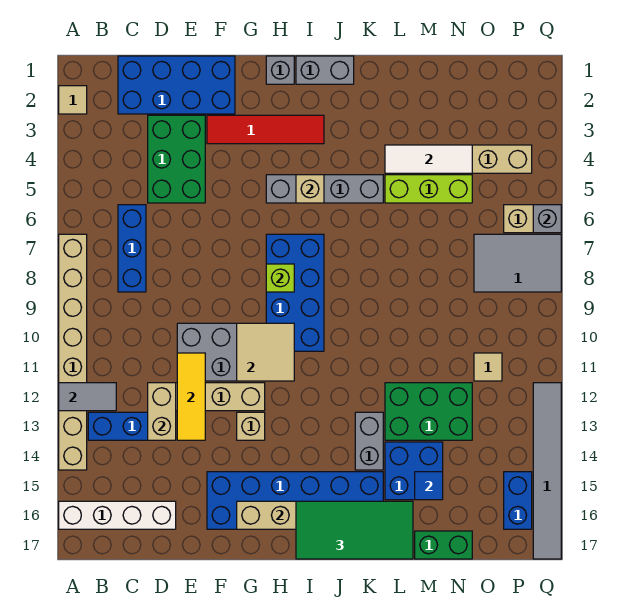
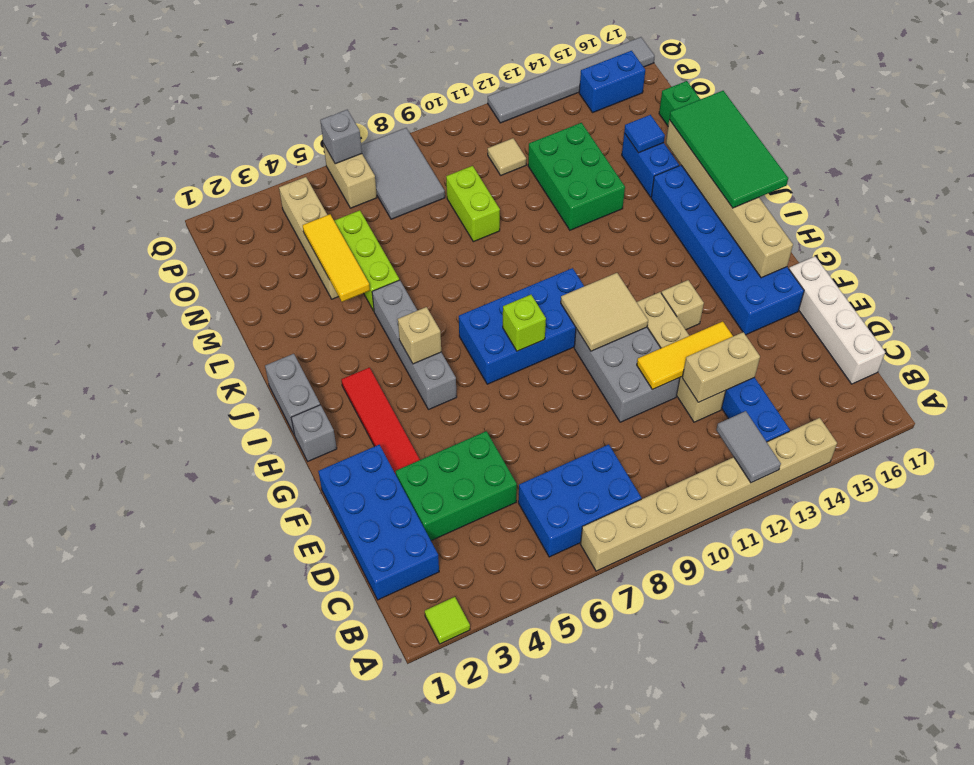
tan 1x1 tile [59,86,87,114] -> lime 1x1 tile [425,597,470,644]
white 1x4 brick [59,501,176,529] -> white 1x4 brick moved to [789,257,885,384]
blue 1x3 brick [118,205,146,292] -> blue 2x3 brick [518,445,641,557]
grey 1x2 brick [355,412,383,470] -> none
white 1x3 tile [385,145,472,173] -> yellow 1x3 tile [303,214,370,302]
blue 2x2 brick [385,442,443,500] -> blue 1x2 brick [622,133,679,197]
none -> lime 1x2 brick [446,166,500,242]

